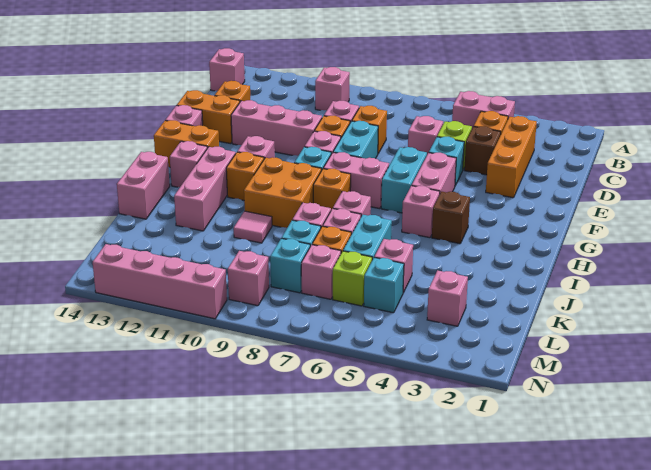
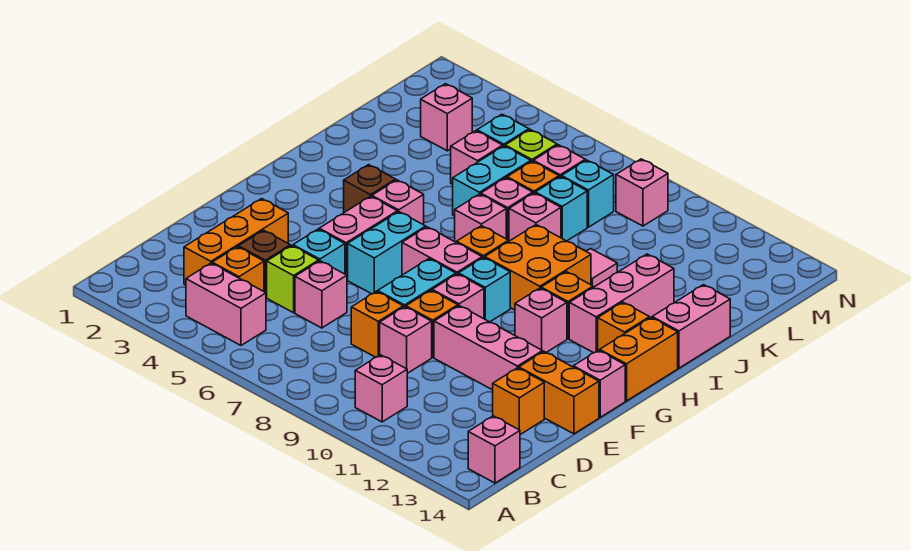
orange 1x2 brick [154,120,219,167] -> orange 1x2 brick turned to [600,318,678,401]
pink 1x1 brick [170,141,207,187] -> orange 1x1 brick [598,302,650,351]
pink 1x4 brick [93,244,227,319] -> none

